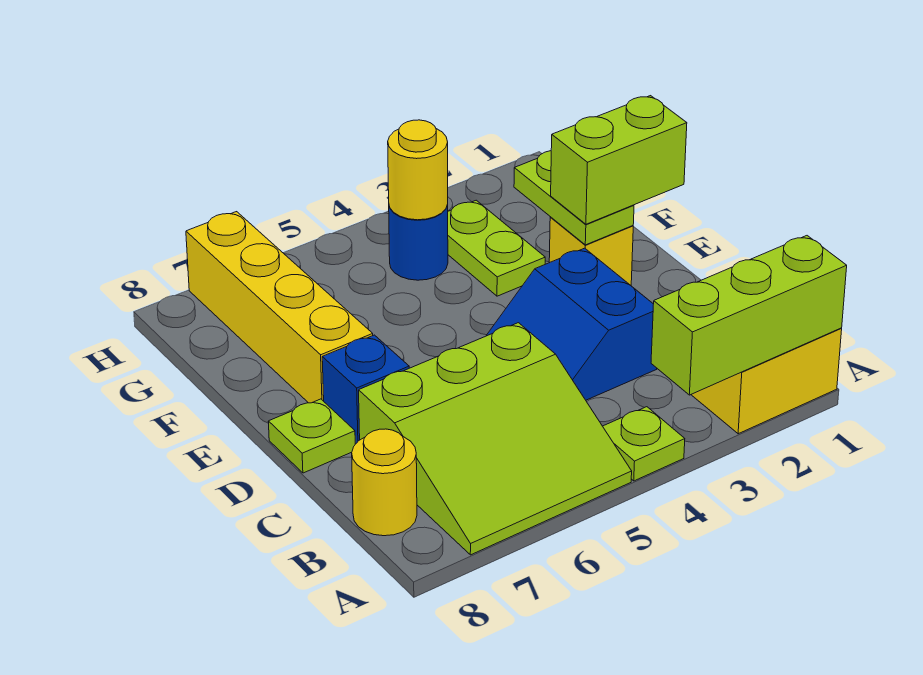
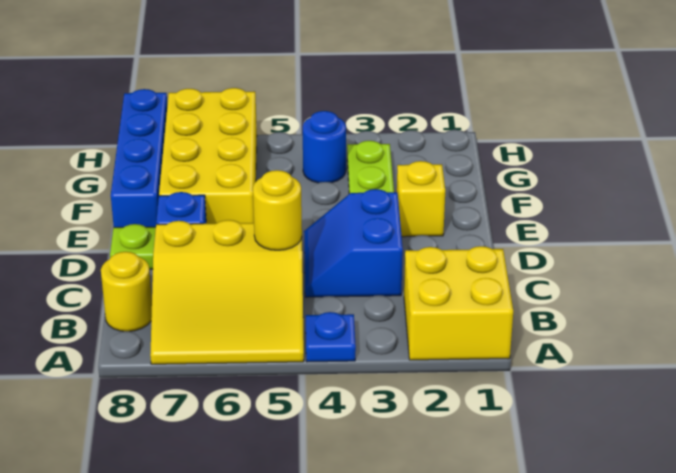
lime 1x3 brick [651,236,847,395] -> none
lime 1x1 plate [603,407,685,481] -> blue 1x1 plate [306,312,356,362]
lime 3x3 slope [359,323,632,555] -> yellow 3x3 slope [150,220,304,364]
lime 1x2 brick [551,96,687,224] -> none
lime 1x2 plate [514,151,634,245] -> none
yellow 1x4 brick [186,212,373,403] -> yellow 2x4 brick [159,88,257,224]
none -> blue 1x4 brick [111,89,167,227]
yellow 1x1 round brick [388,120,448,220] -> yellow 1x1 round brick moved to [253,170,302,250]

